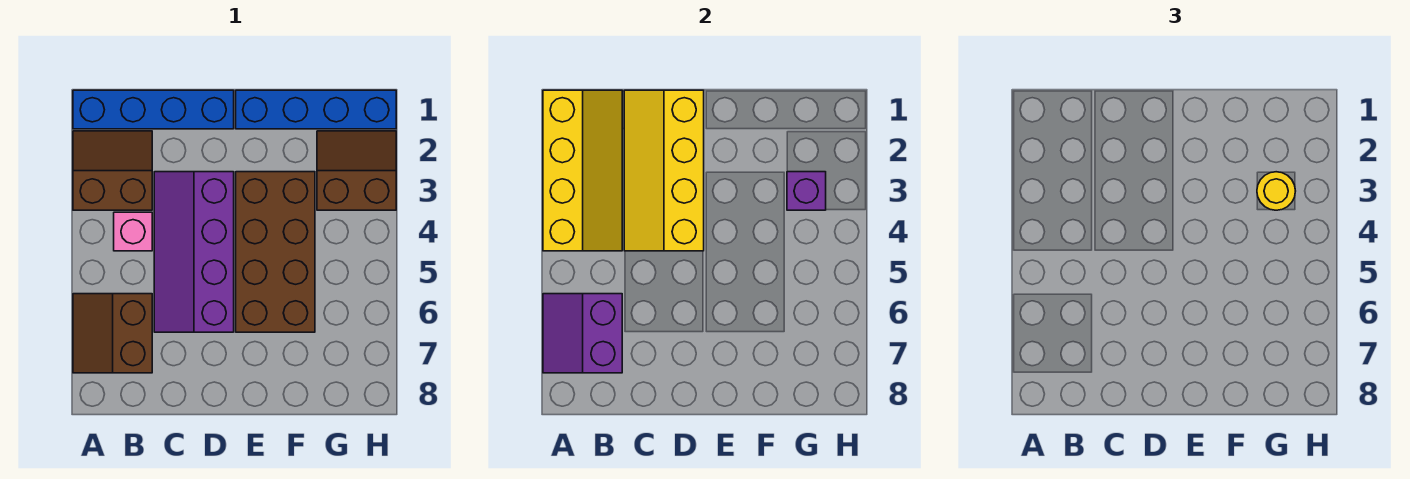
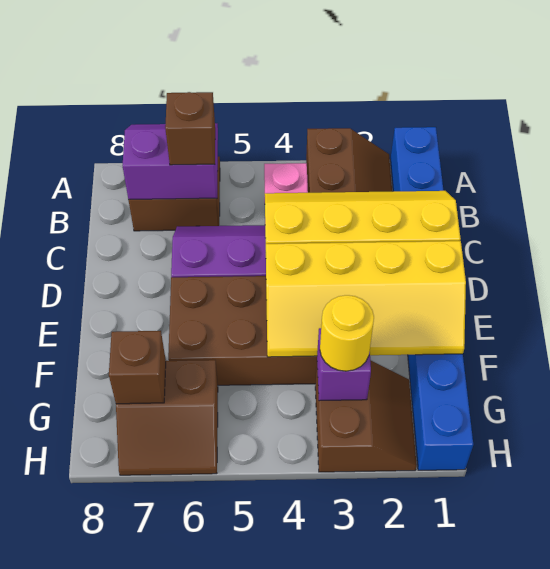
yellow 2x4 slope [543,90,622,251] -> yellow 2x4 slope moved to [266,241,466,357]
none -> brown 1x1 brick [165,92,215,165]
none -> brown 2x2 slope [116,360,218,475]
none -> brown 1x1 brick [109,331,166,404]

